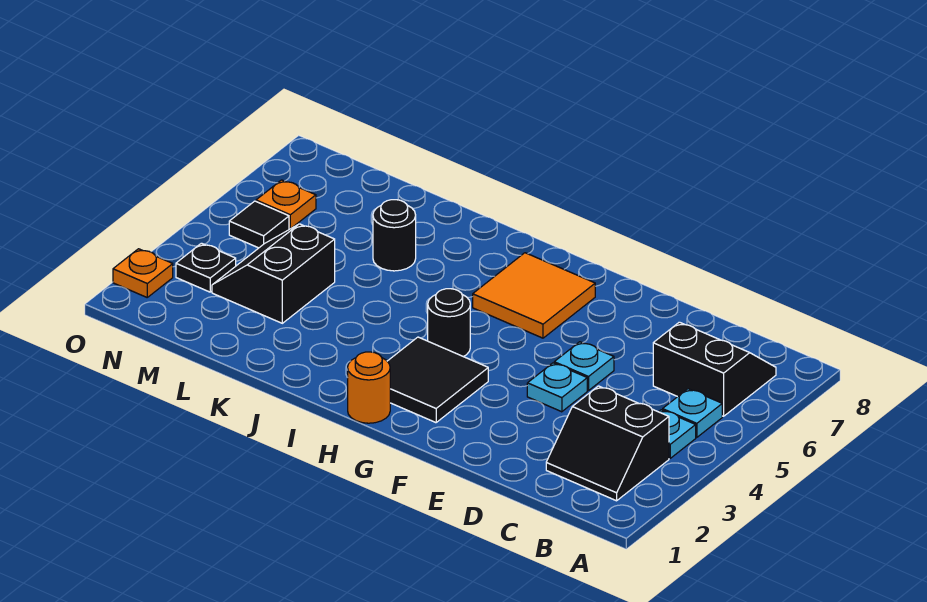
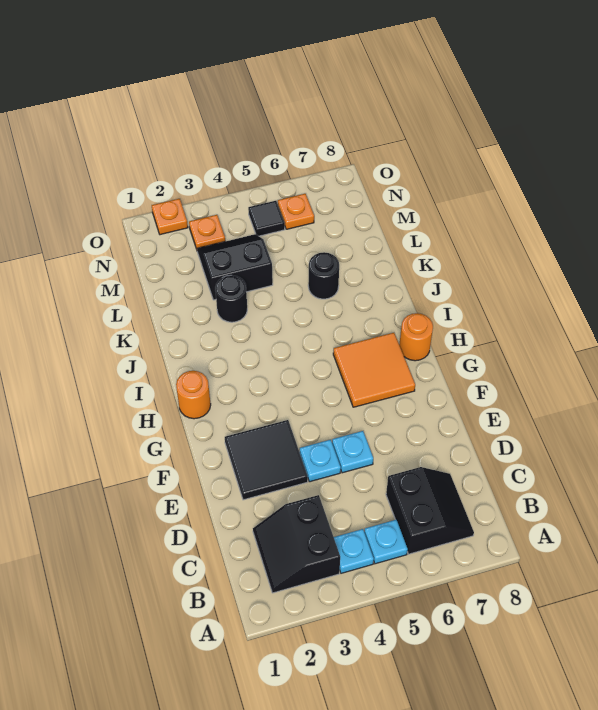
black 2x2 tile [387,337,488,423] -> black 2x2 tile moved to [225,420,308,500]
black 1x1 round brick [428,289,470,357] -> black 1x1 round brick moved to [215,275,247,322]
none -> orange 1x1 round brick [399,313,433,361]
black 1x1 plate [176,243,236,292] -> orange 1x1 plate [189,215,225,249]

